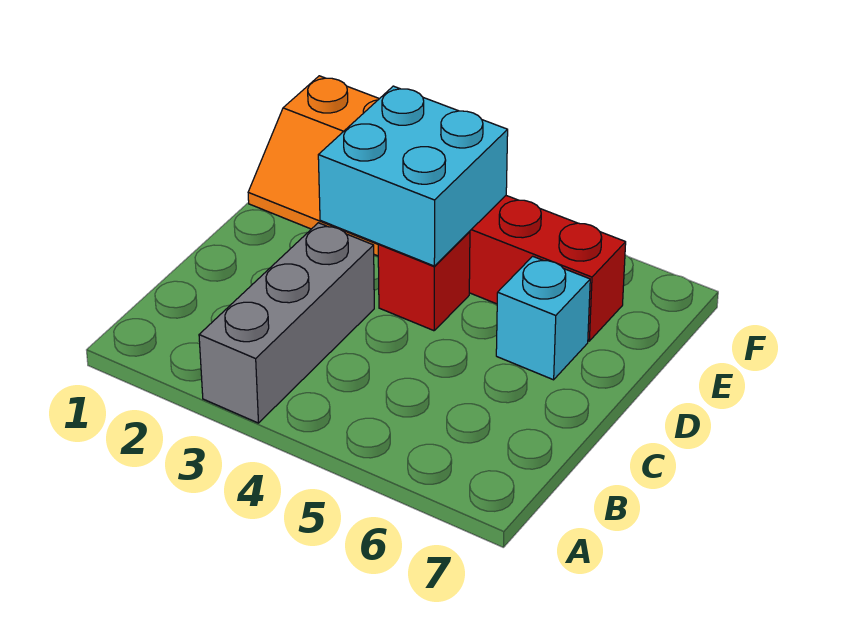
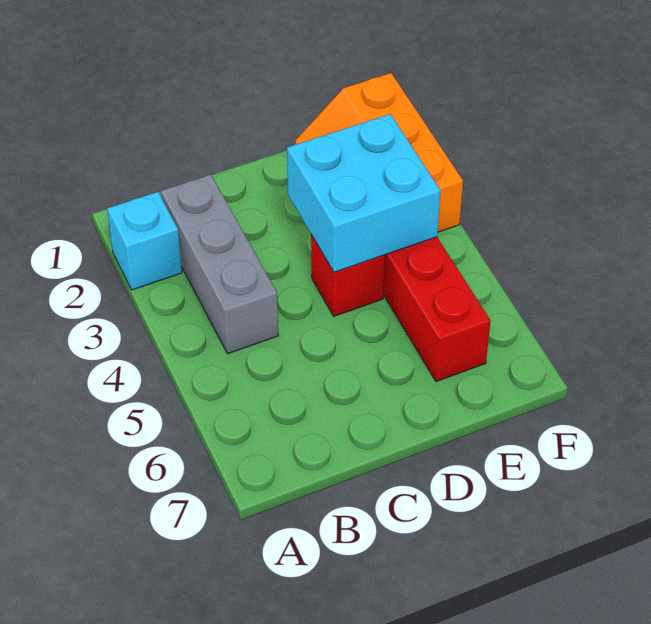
grey 1x3 brick [199,223,374,423] -> grey 1x3 brick turned to [161,175,278,354]
cyan 1x1 brick [496,256,590,380] -> cyan 1x1 brick moved to [107,192,182,290]

